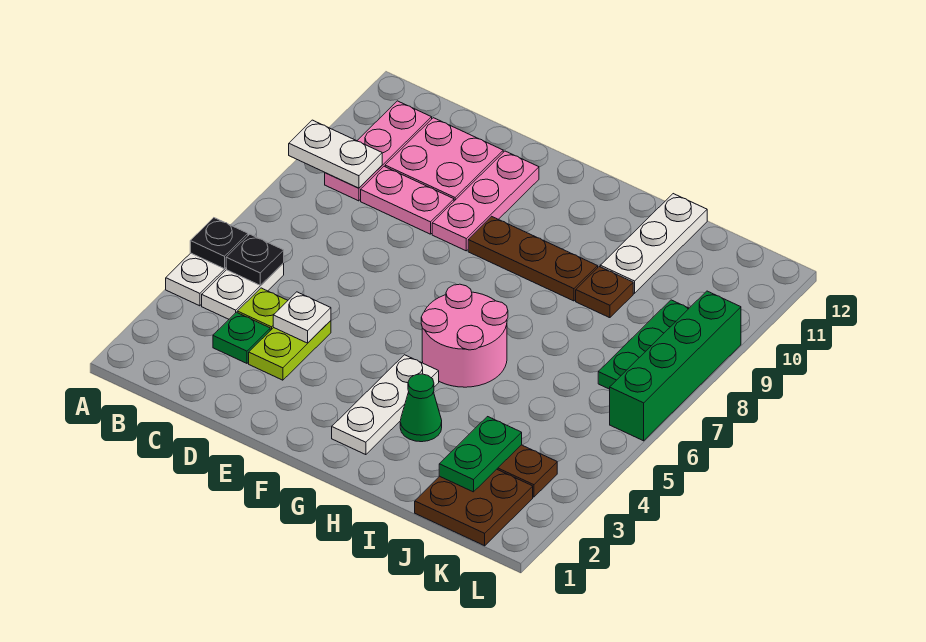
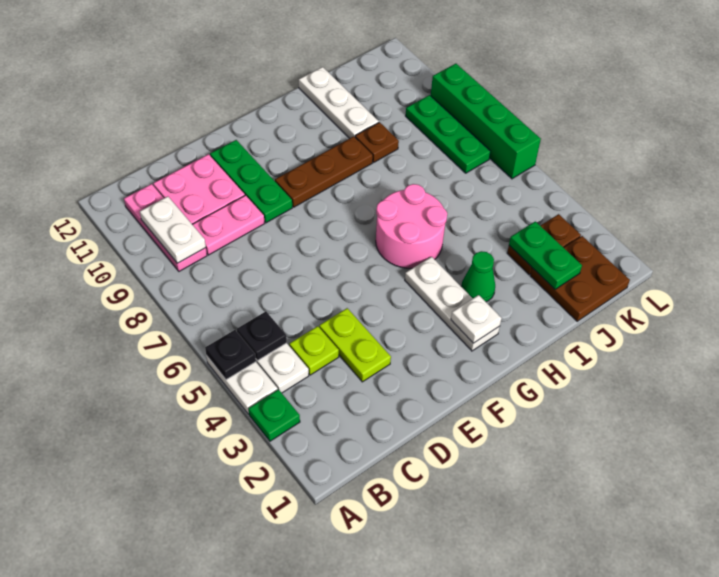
white 1x2 plate [289,120,382,188] -> white 1x2 plate turned to [140,196,206,263]
green 1x1 plate [213,312,270,363] -> green 1x1 plate moved to [248,390,300,441]
white 1x1 plate [273,292,331,343] -> white 1x1 plate moved to [451,295,502,343]
pink 1x3 plate [432,151,539,251] -> green 1x3 plate [210,140,292,223]

